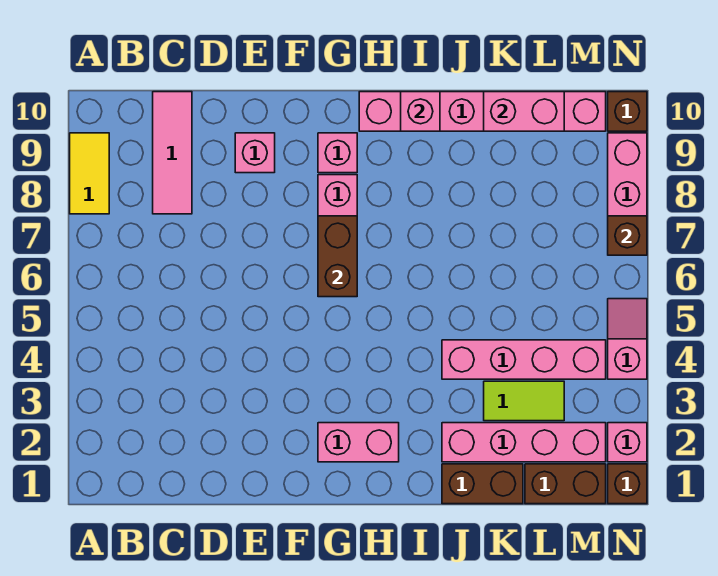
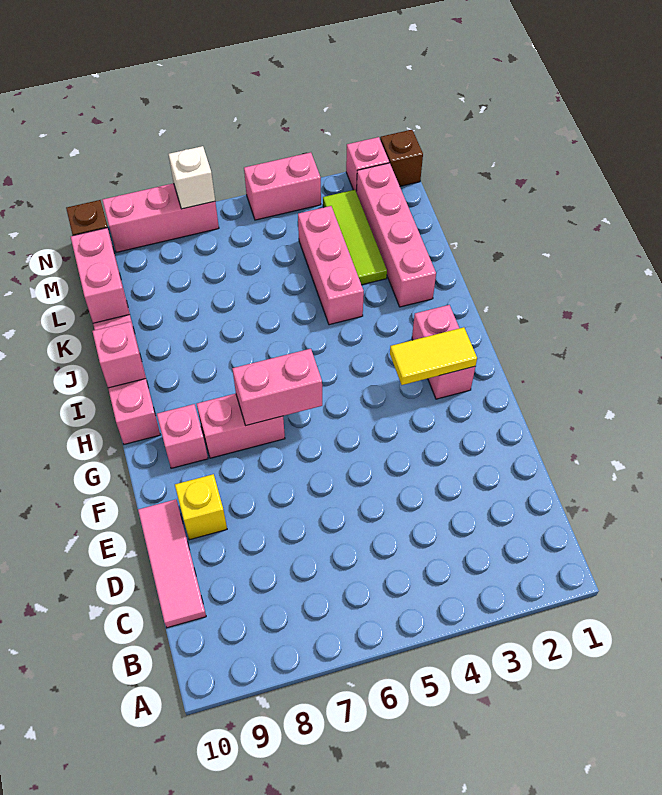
yellow 1x2 tile [70,133,109,214] -> yellow 1x2 tile moved to [390,327,477,385]
pink 1x3 tile [153,92,192,214] -> pink 1x3 tile turned to [138,499,206,628]
pink 1x1 brick [235,133,275,173] -> yellow 1x1 brick [175,474,227,540]
brown 1x2 brick [318,216,357,297] -> pink 1x2 brick [232,349,322,426]
brown 1x2 brick [442,464,523,504] -> none
pink 1x4 brick [442,340,606,379] -> pink 1x3 brick [298,206,364,325]
lime 1x2 tile [484,381,564,421] -> lime 1x3 tile [323,190,387,285]
brown 1x2 brick [525,464,606,504] -> none
pink 1x2 slope [608,299,647,379] -> pink 1x2 brick [244,152,321,220]
brown 1x1 brick [608,216,647,255] -> white 1x1 brick [169,146,215,209]

